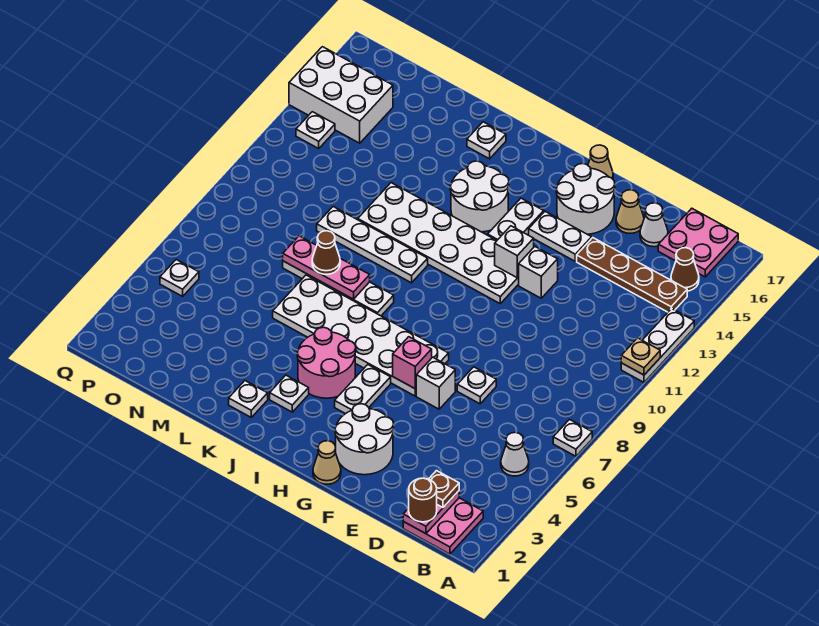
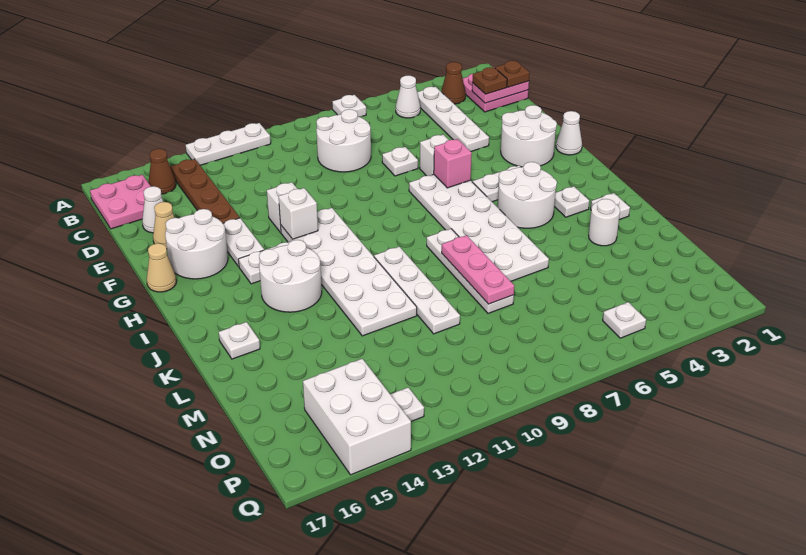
tan 1x1 plate [621,338,660,375] -> none
none -> white 1x4 plate [417,87,489,151]
brown 1x1 round brick [409,478,437,522] -> brown 1x1 plate [495,61,529,87]
none -> white 2x2 round brick [316,109,371,172]
tan 1x1 cone [313,441,341,484] -> white 1x1 cone [556,111,582,155]
pink 2x2 round brick [297,327,356,398] -> white 2x2 round brick [498,162,557,228]
none -> white 1x1 round brick [589,199,620,246]
brown 1x1 cone [312,231,340,274] -> brown 1x1 cone moved to [441,62,466,104]

